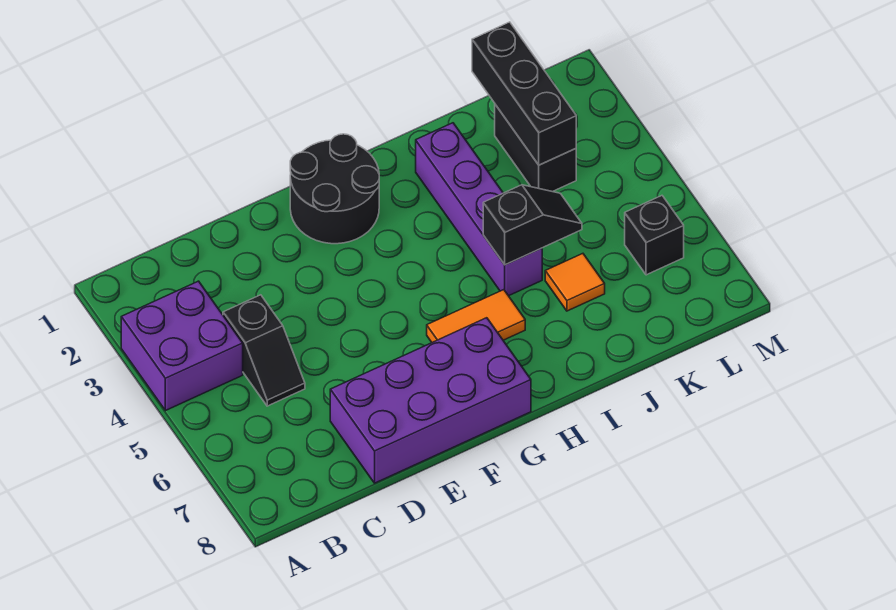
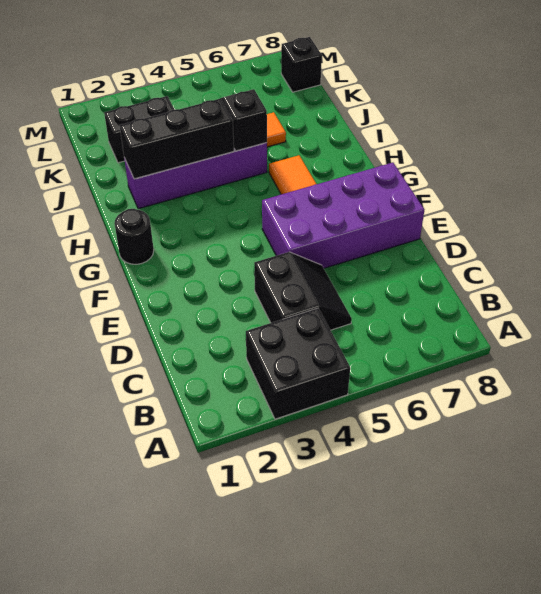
purple 2x2 brick [121,281,243,411] -> black 2x2 brick [246,308,350,419]
black 1x2 slope [223,295,305,406] -> black 2x2 slope [254,252,352,330]
purple 2x4 brick [330,318,531,483] -> purple 2x4 brick turned to [262,163,424,268]
black 2x2 round brick [290,134,379,244] -> black 1x1 round brick [114,209,154,264]
black 1x3 brick [472,22,576,165] -> black 1x3 brick moved to [120,98,234,179]
black 1x1 brick [625,196,684,275] -> black 1x1 brick moved to [281,37,322,92]

